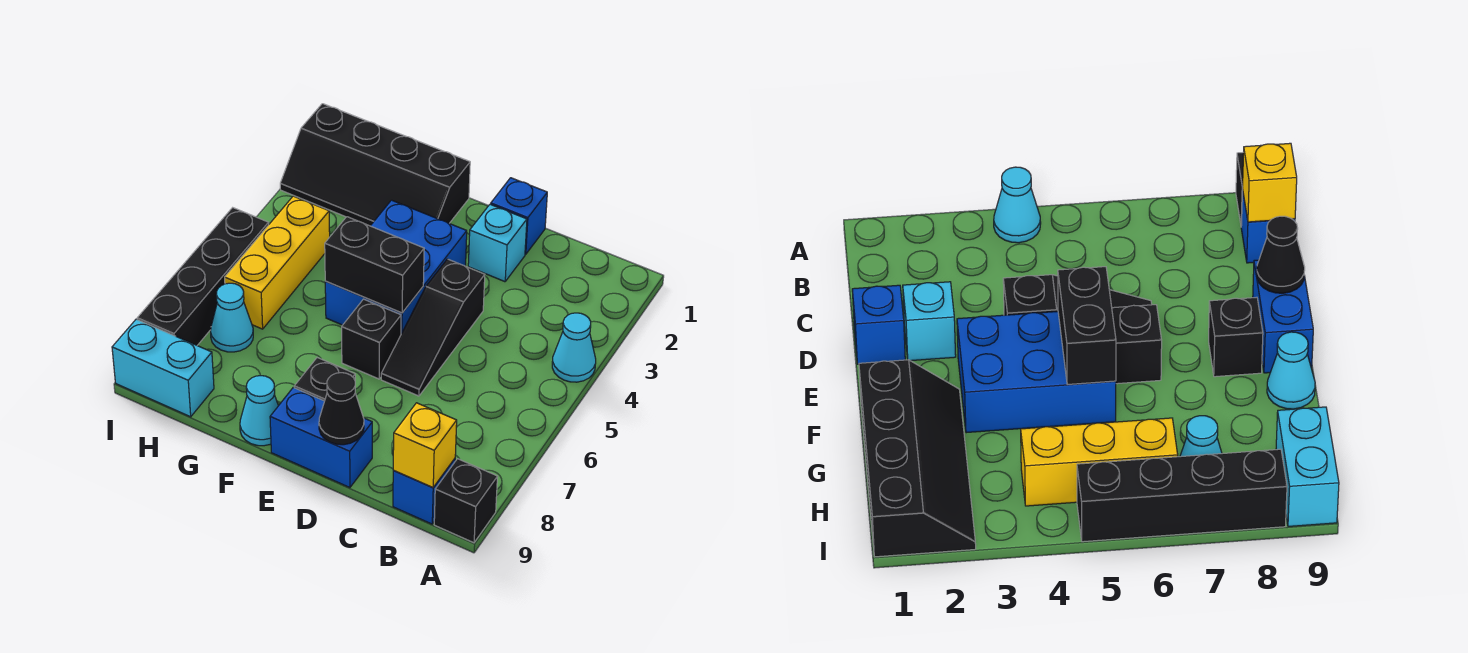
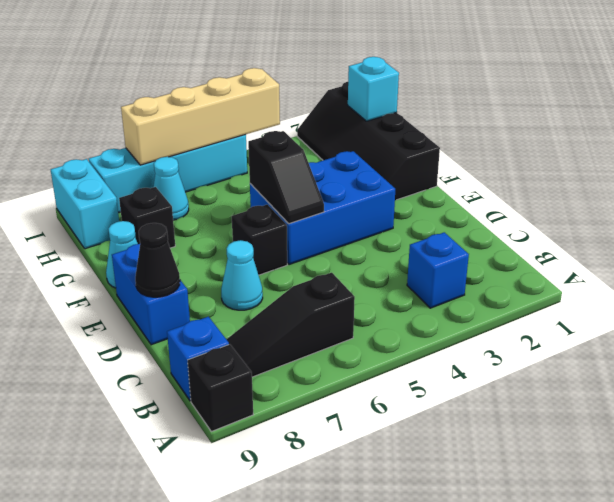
cyan 1x1 cone [552,313,596,382] -> cyan 1x1 cone moved to [221,240,263,310]
yellow 1x1 brick [393,403,457,488] -> none
blue 1x1 brick [491,178,547,254] -> blue 1x1 brick moved to [407,232,469,308]
cyan 1x1 brick [468,204,527,282] -> cyan 1x1 brick moved to [348,57,399,121]
black 1x3 slope [381,259,485,396] -> black 1x3 slope moved to [226,273,355,377]
black 1x2 brick [325,217,424,313] -> black 1x2 slope [248,131,324,224]
black 1x1 brick [294,358,355,401] -> black 1x1 brick moved to [119,187,175,248]
yellow 1x3 brick [225,196,330,329] -> none
none -> tan 1x4 brick [121,68,280,165]
black 1x4 brick [137,208,269,345] -> cyan 1x4 brick [89,135,247,213]

